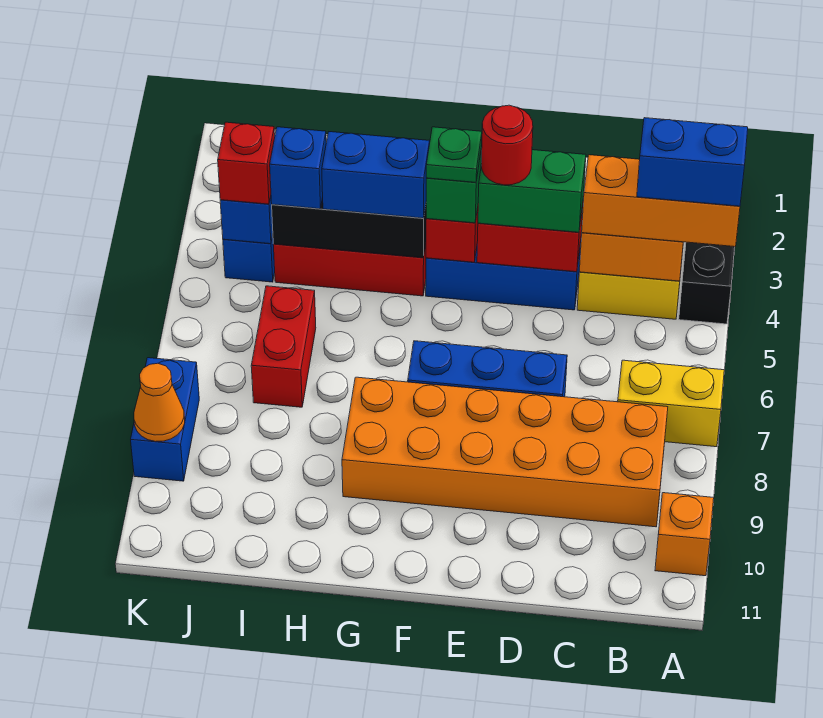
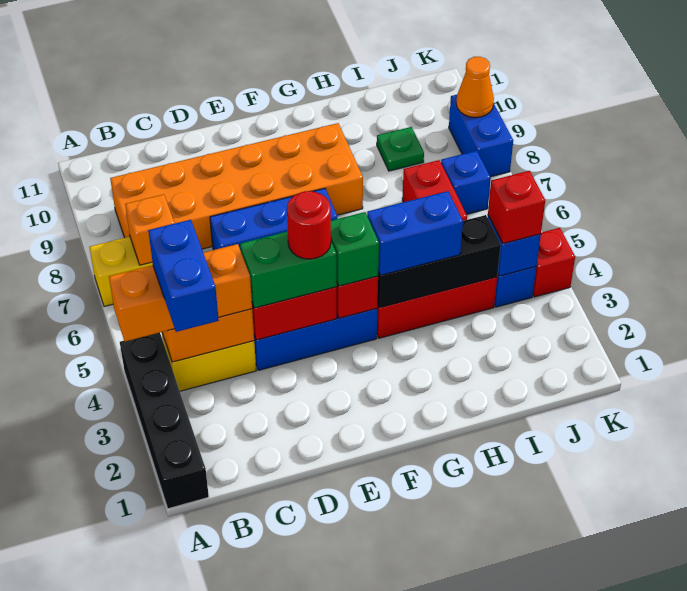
blue 1x2 brick [637,118,748,206] -> blue 1x2 brick turned to [148,220,219,332]
orange 1x1 brick [655,493,714,576] -> orange 1x1 brick moved to [125,194,174,265]
green 1x1 plate [426,127,482,182] -> green 1x1 plate moved to [377,127,424,171]
blue 1x1 brick [270,127,326,209] -> blue 1x1 brick moved to [441,151,491,214]
none -> red 1x1 brick [533,228,575,297]

